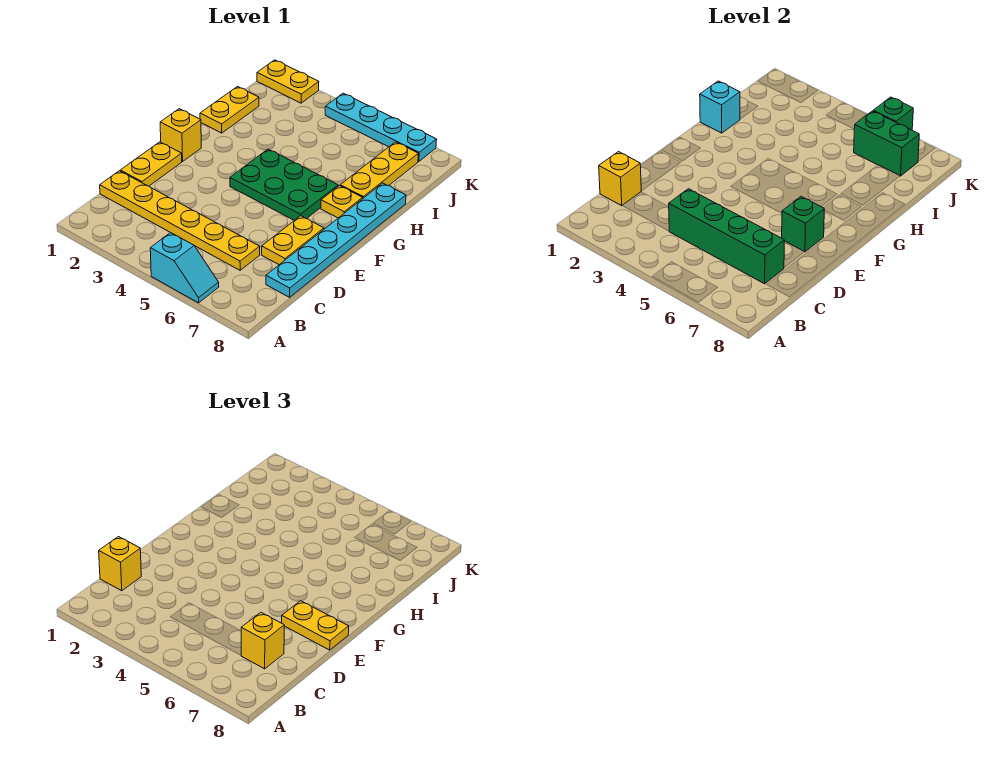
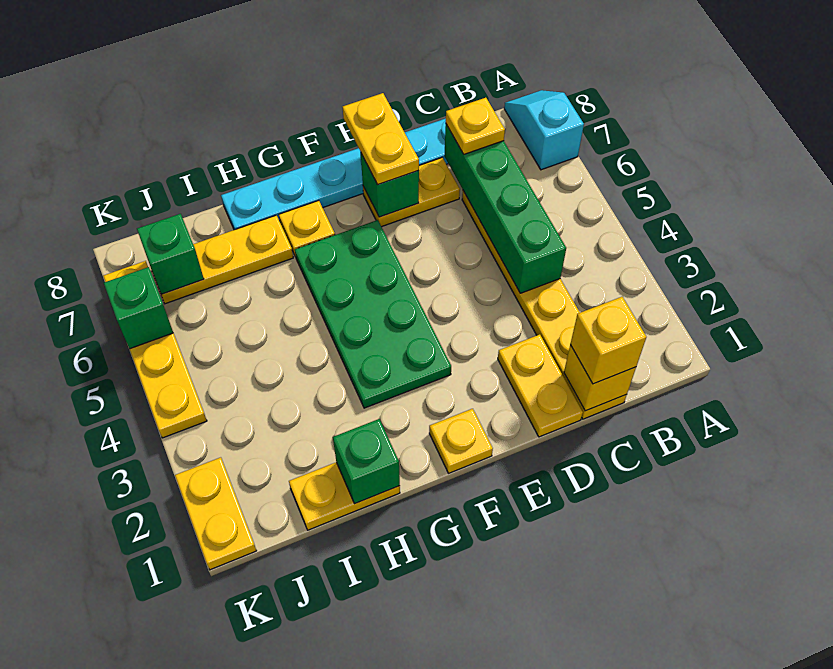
cyan 1x2 slope [150,233,219,303] -> cyan 1x2 slope moved to [504,90,584,170]
yellow 1x1 brick [241,612,284,669] -> yellow 1x1 plate [446,98,505,154]
yellow 1x2 plate [120,142,182,186] -> yellow 1x2 plate turned to [498,334,583,437]
yellow 1x1 brick [160,109,201,161] -> yellow 1x1 plate [429,409,493,473]
green 2x3 plate [230,149,338,220] -> green 2x4 plate [295,220,451,408]
cyan 1x1 brick [700,81,740,133] -> green 1x1 brick [333,419,400,504]
green 1x2 brick [854,111,919,176] -> green 1x1 brick [137,214,204,295]
cyan 1x4 plate [325,93,437,162] -> yellow 1x4 plate [103,261,207,438]

